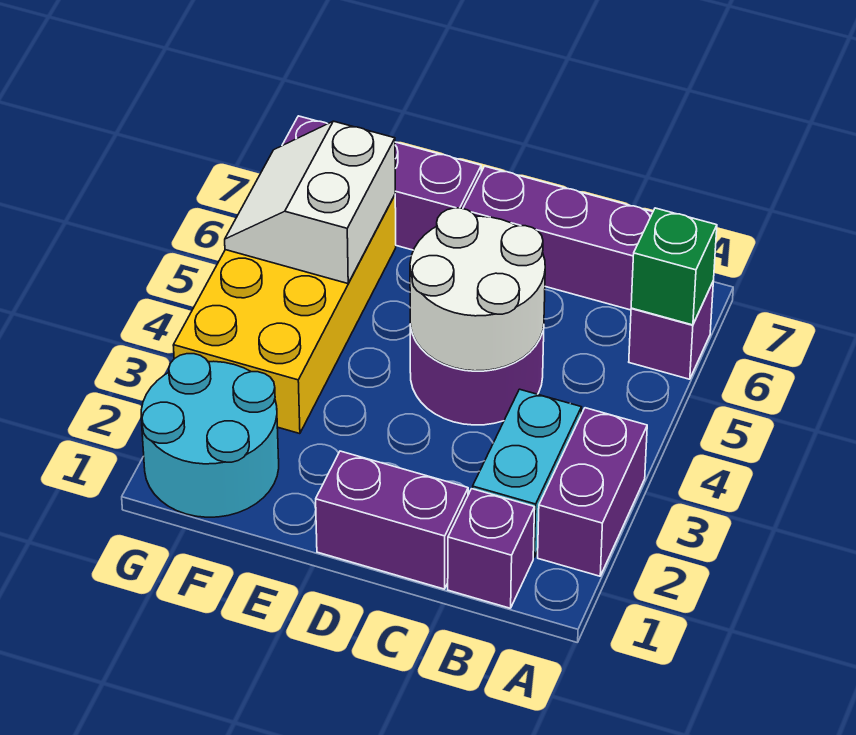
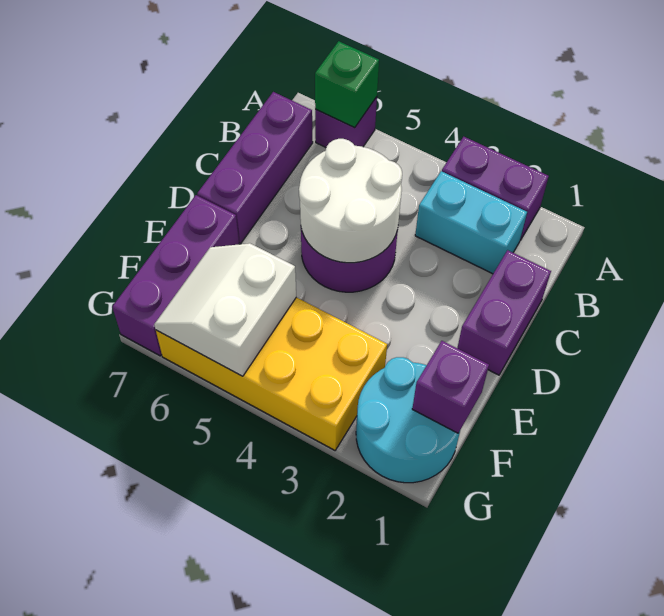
purple 1x1 brick [448,489,535,608] -> purple 1x1 brick moved to [412,341,489,433]
white 2x2 slope [225,121,395,284] -> white 2x2 slope turned to [154,243,296,376]

